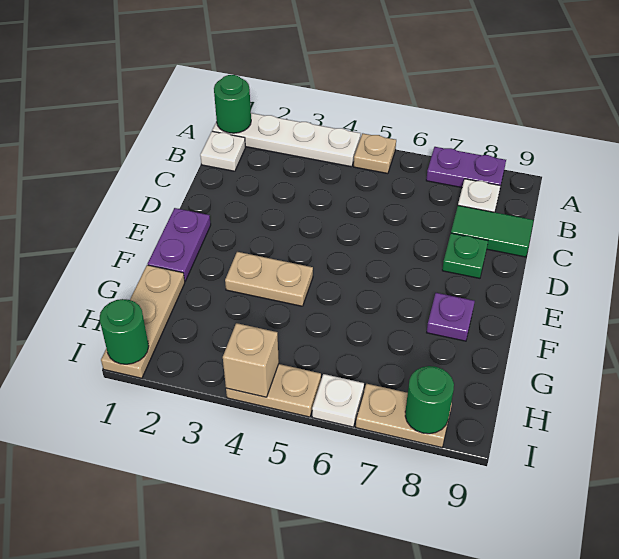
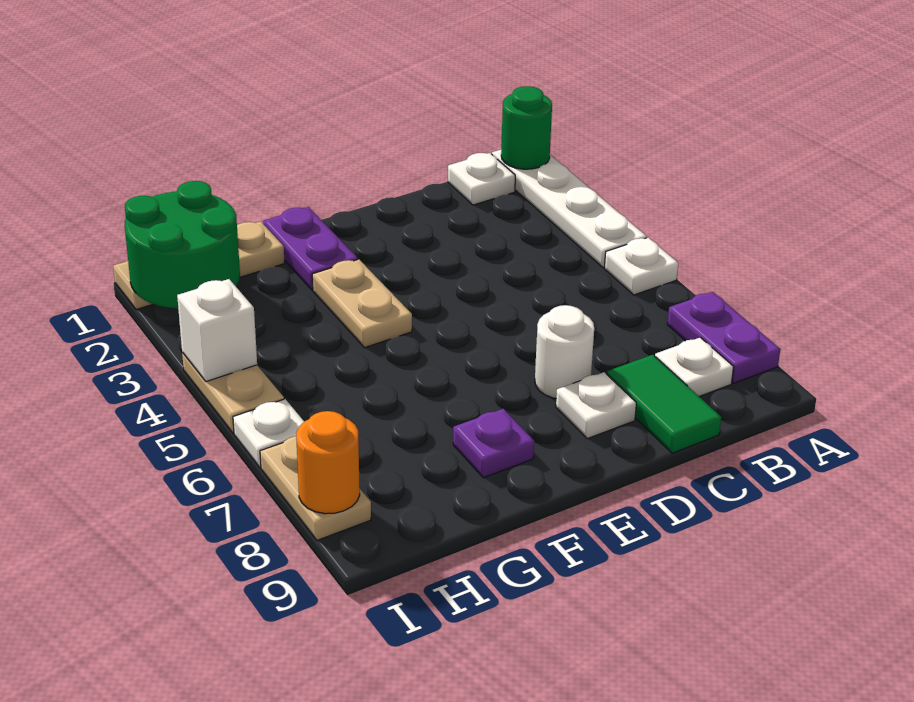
tan 1x1 plate [354,133,396,174] -> white 1x1 plate [604,238,678,295]
none -> white 1x1 round brick [535,305,594,398]
green 1x1 plate [442,233,488,278] -> white 1x1 plate [556,372,636,439]
purple 1x2 plate [148,208,211,281] -> purple 1x2 plate turned to [263,207,358,290]
green 1x1 round brick [100,299,149,364] -> green 2x2 round brick [125,181,240,308]
tan 1x1 brick [223,323,279,397] -> white 1x1 brick [177,279,257,382]
green 1x1 round brick [405,366,454,434] -> orange 1x1 round brick [296,411,360,514]

